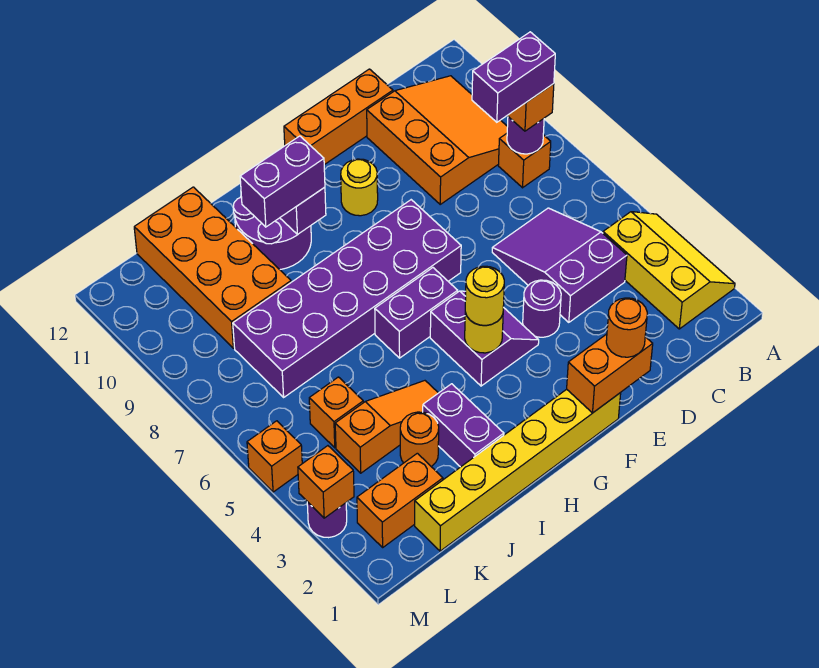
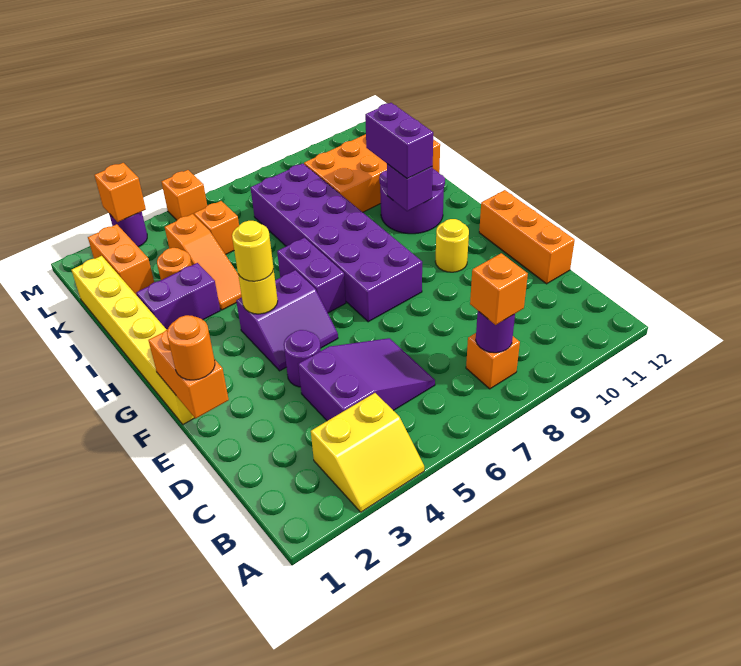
yellow 2x3 slope [603,212,735,329] -> yellow 2x2 slope [311,393,424,512]
purple 1x2 brick [472,32,555,122] -> none
orange 3x3 slope [367,76,508,204] -> none

